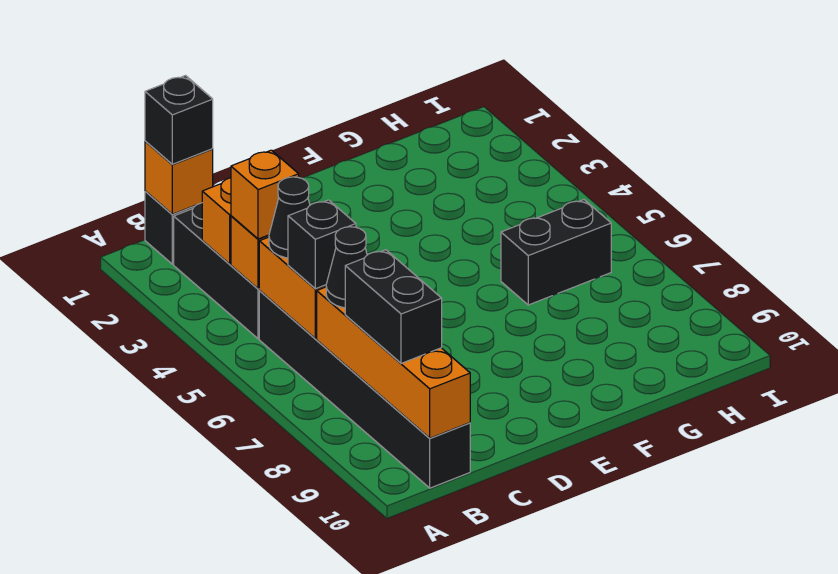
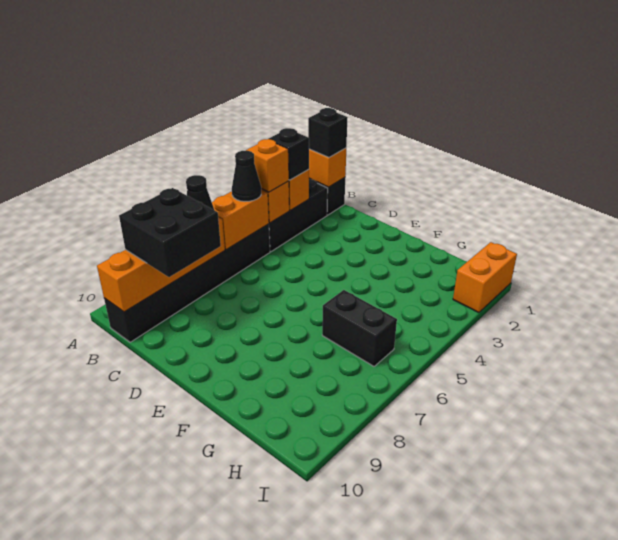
black 1x1 brick [288,200,356,289] -> black 1x1 brick moved to [269,128,309,180]
black 1x2 brick [345,250,442,363] -> black 2x2 brick [119,188,221,277]
none -> orange 1x2 brick [453,242,517,313]

